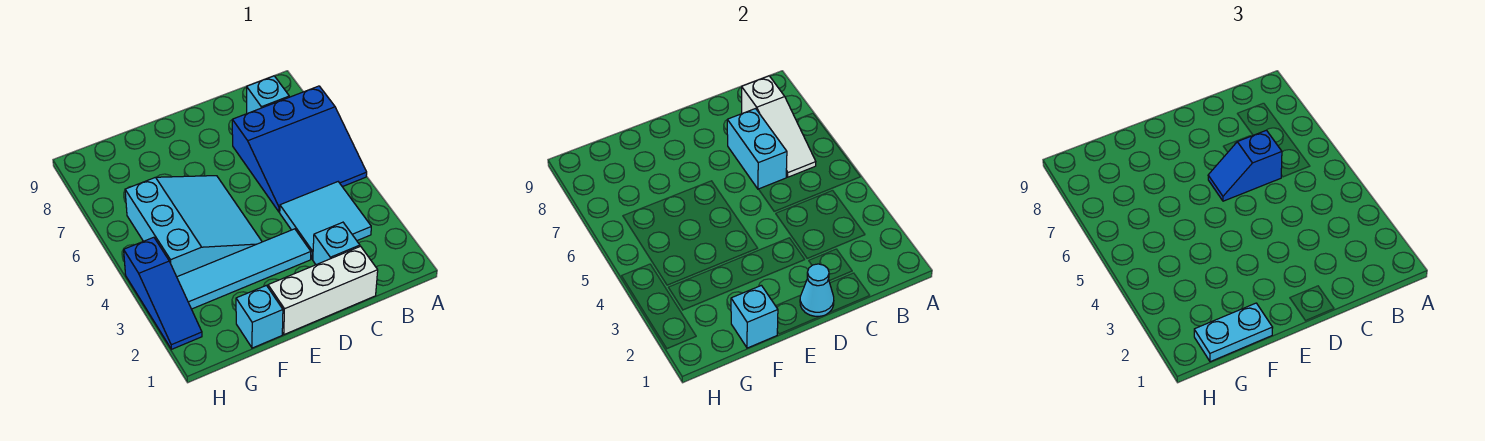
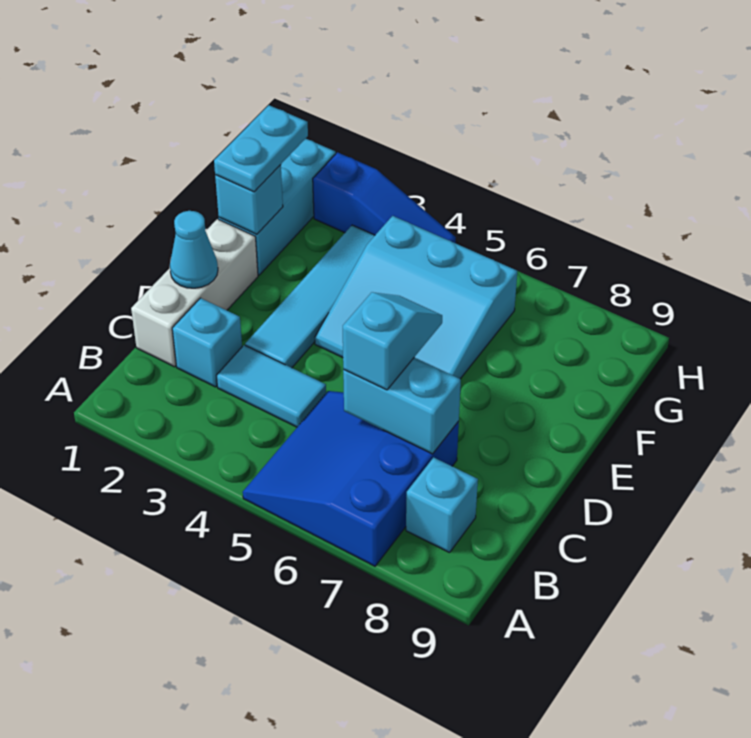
cyan 2x2 tile [280,182,371,259] -> cyan 1x2 tile [217,345,326,427]
white 1x3 slope [742,76,816,177] -> none
blue 1x2 slope [1208,130,1282,201] -> cyan 1x2 slope [343,292,442,390]
cyan 1x1 brick [236,285,283,348] -> cyan 1x3 brick [219,139,336,275]
blue 1x3 slope [124,237,202,349] -> blue 1x3 slope turned to [313,152,456,243]

